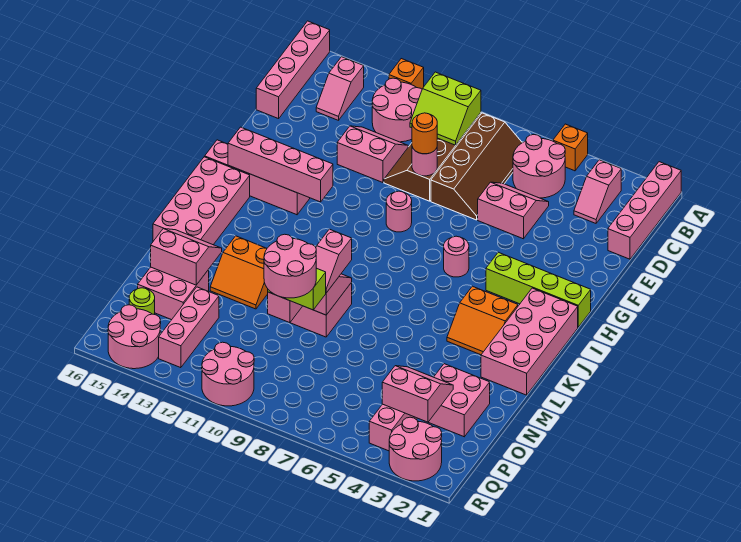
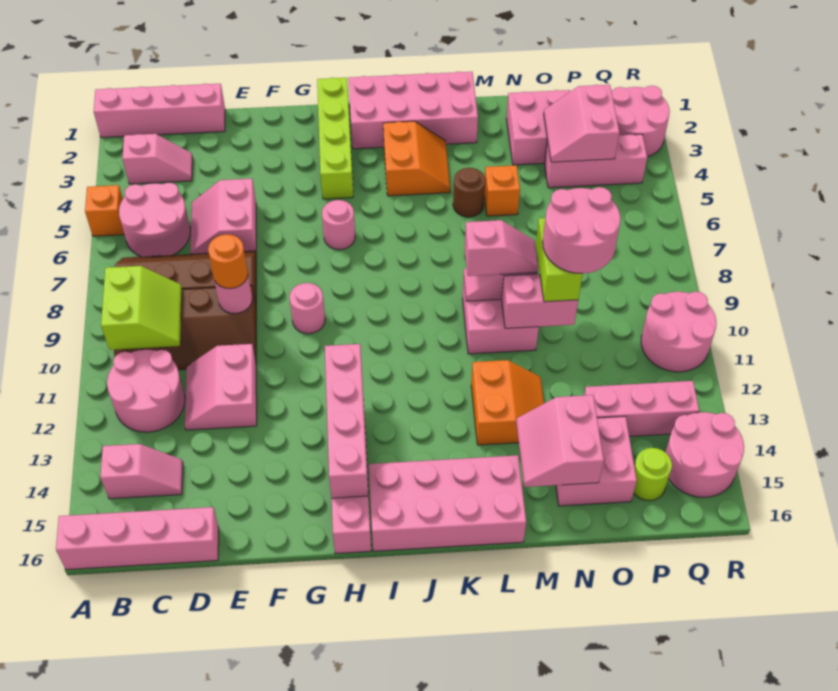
orange 1x1 brick [389,59,424,89] -> orange 1x1 brick moved to [484,165,520,216]
none -> brown 1x1 round brick [453,168,485,217]

